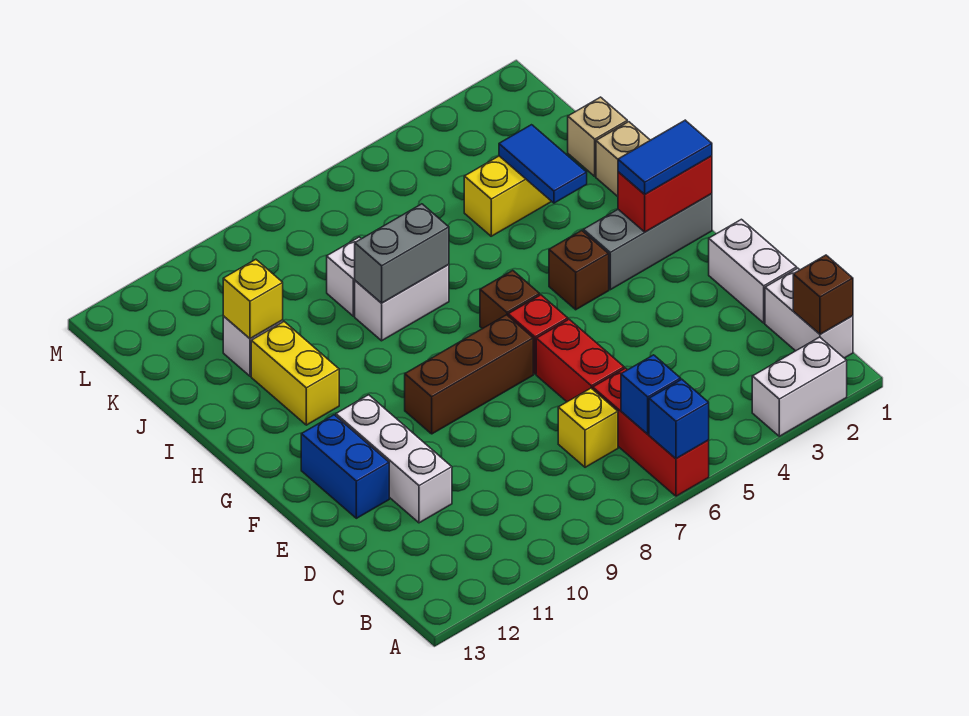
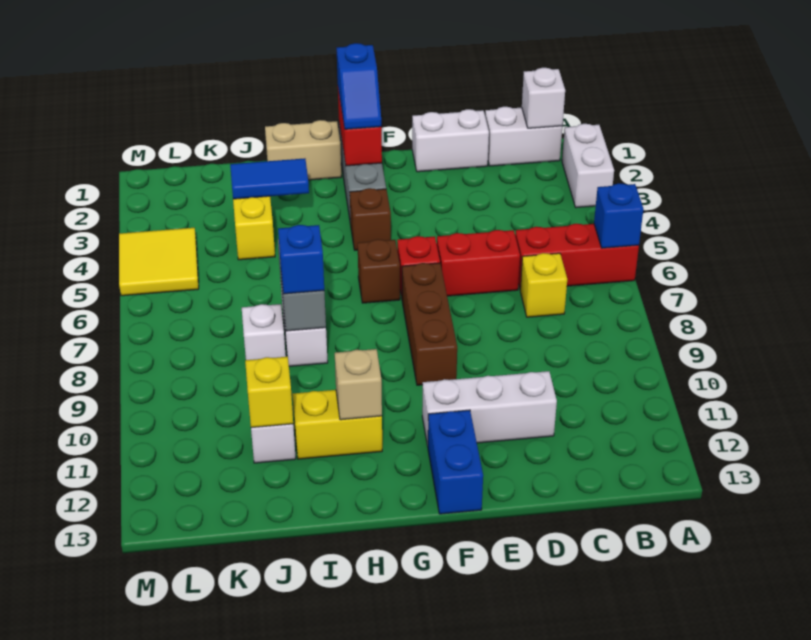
brown 1x1 brick [793,255,853,334] -> white 1x1 brick [522,68,565,128]
blue 1x1 brick [621,355,681,434] -> blue 1x1 brick moved to [278,225,324,294]
blue 1x2 brick [301,415,389,518] -> blue 1x2 brick turned to [428,410,483,514]
blue 1x2 tile [618,120,712,194] -> blue 1x2 slope [337,43,381,129]
tan 1x1 brick [568,97,627,176] -> tan 1x1 brick moved to [335,349,382,420]
none -> yellow 2x2 tile [119,228,199,296]

